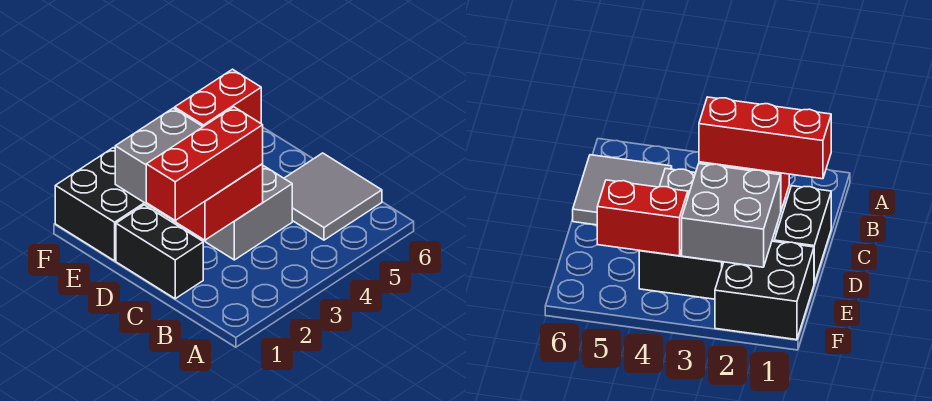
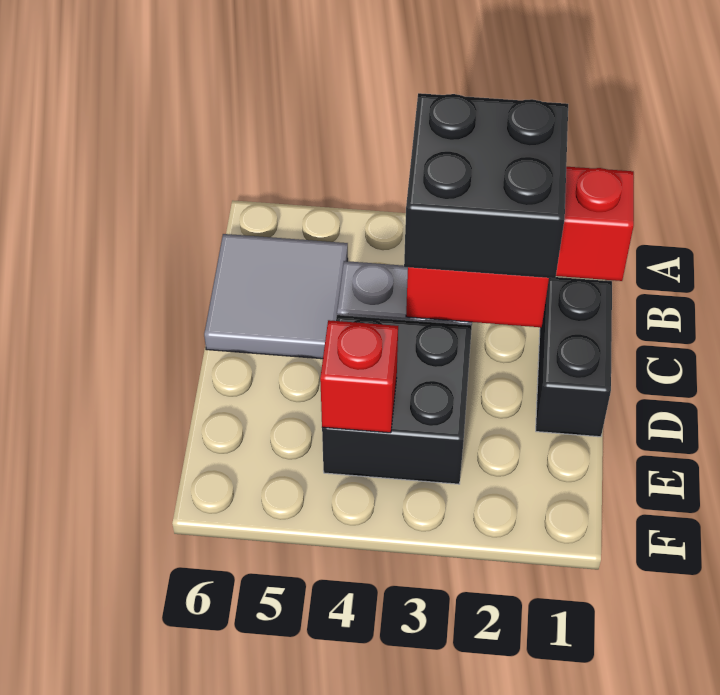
grey 2x2 brick [115,108,203,221] -> none
black 2x2 brick [55,148,172,261] -> black 2x2 brick moved to [404,93,568,278]
red 1x2 brick [175,69,261,126] -> red 1x1 brick [320,320,398,433]

